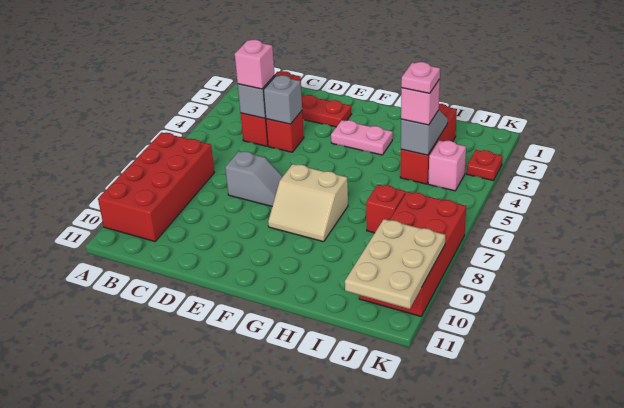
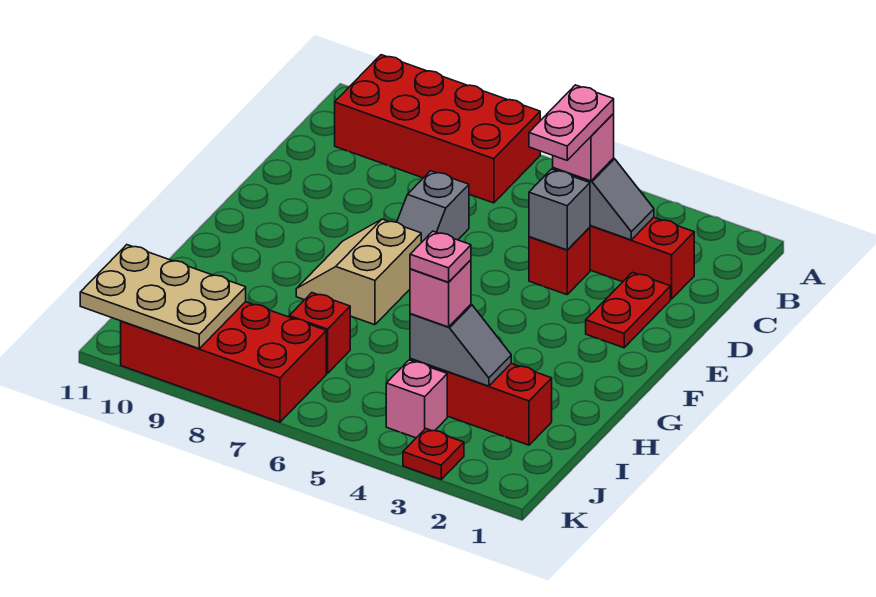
pink 1x2 plate [331,120,393,155] -> pink 1x2 plate moved to [529,85,614,160]

